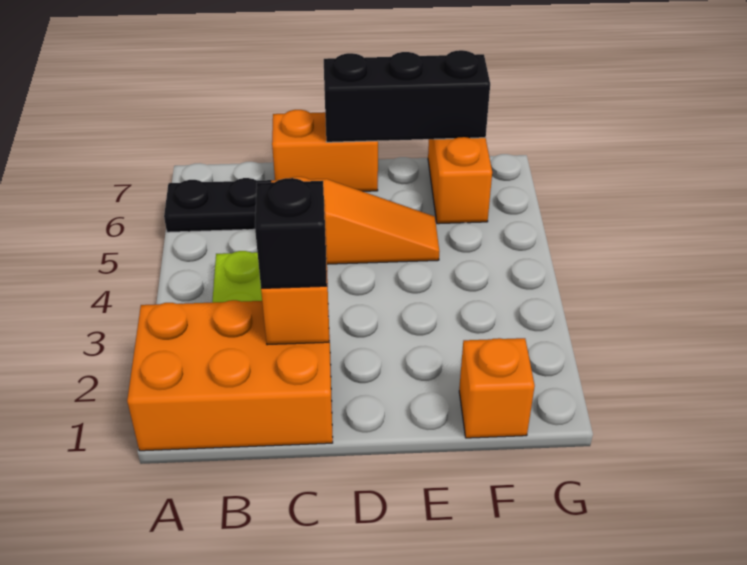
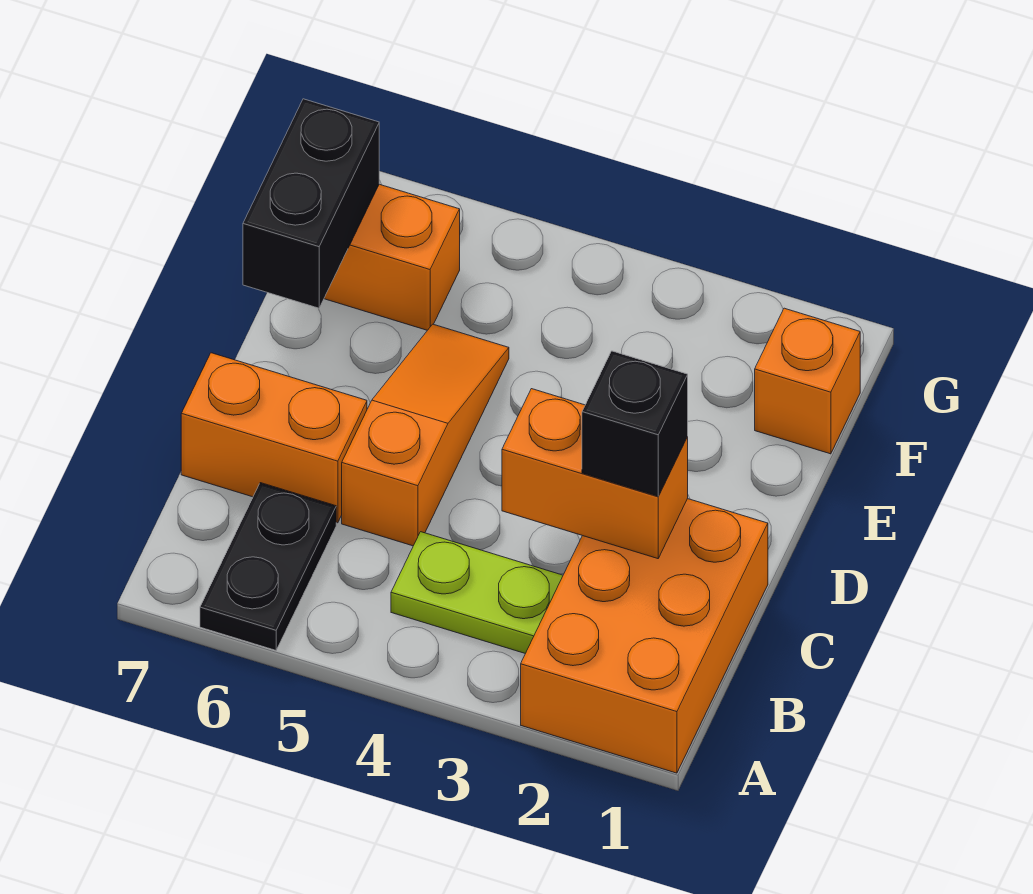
orange 1x2 brick [272,110,378,191] -> orange 1x2 brick turned to [181,353,367,523]
black 1x3 brick [324,50,490,142] -> black 1x2 brick [243,99,379,308]

